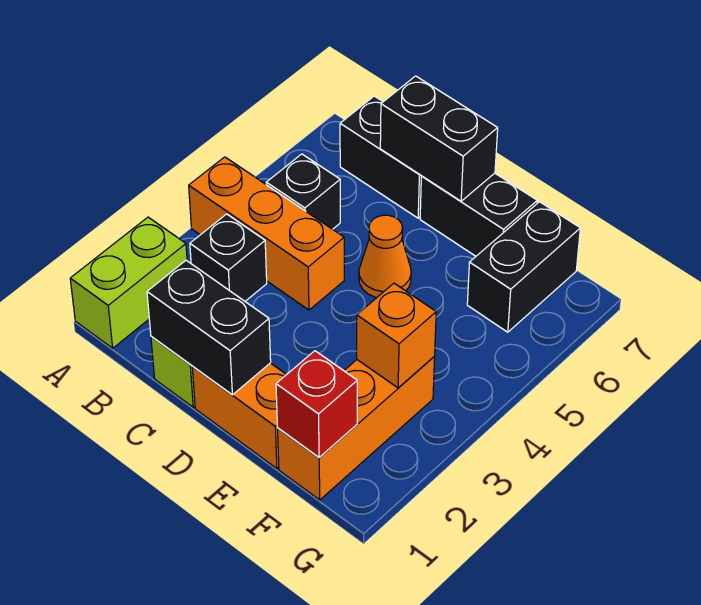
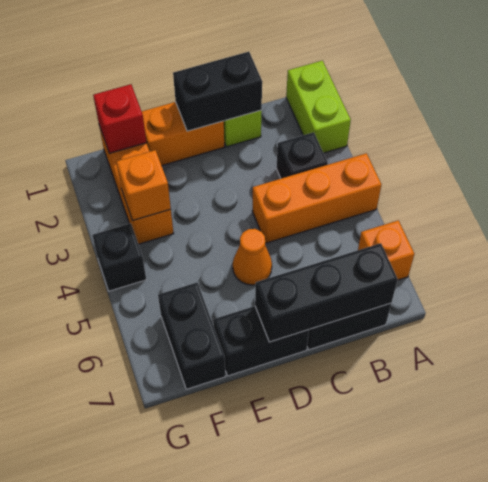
none -> orange 1x1 brick [358,220,414,280]
black 1x1 brick [266,154,340,229] -> black 1x1 brick moved to [92,223,146,291]
black 1x2 brick [380,76,498,201] -> black 1x3 brick [255,243,398,342]

